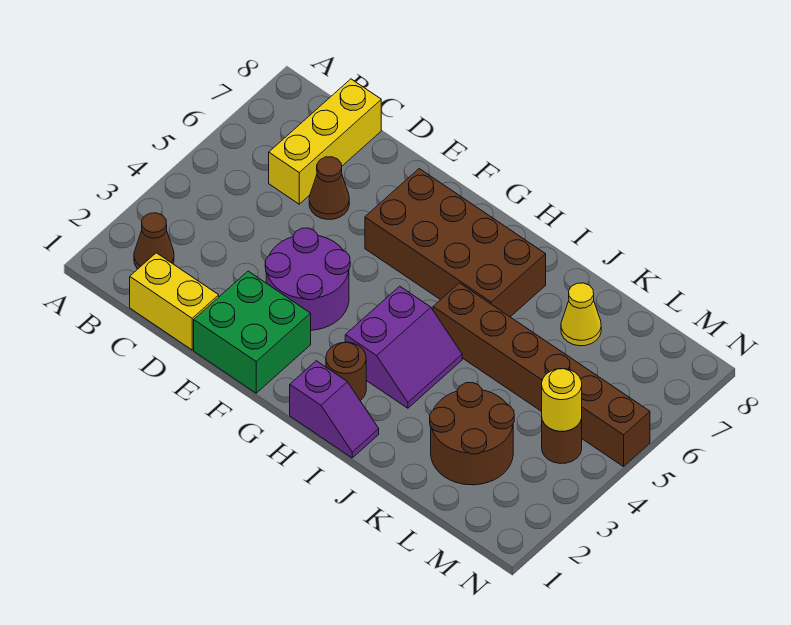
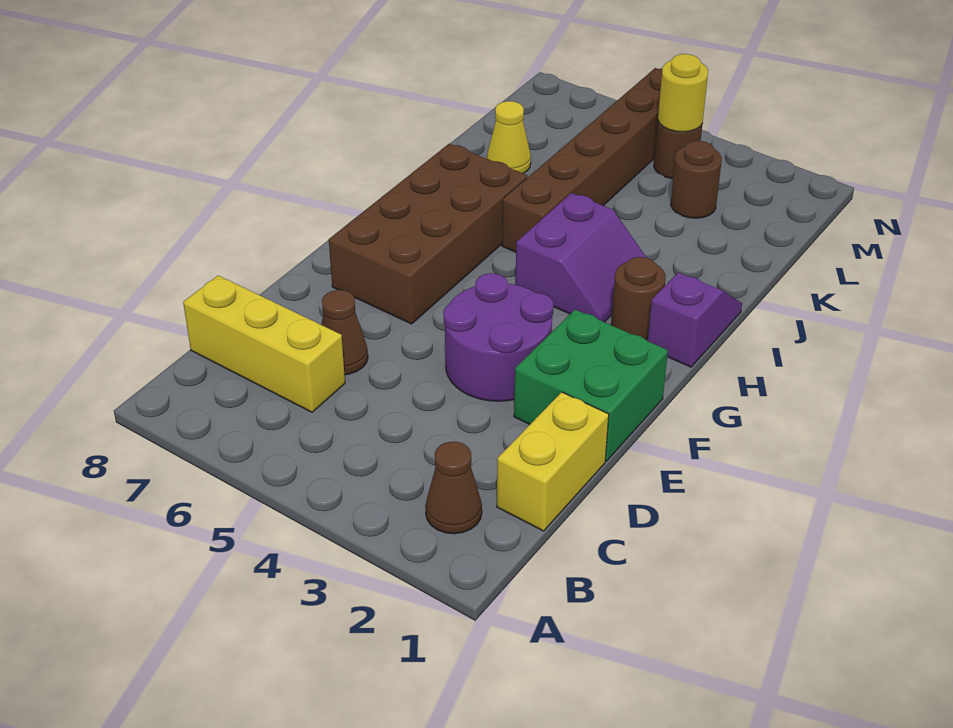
purple 2x2 slope [345,286,462,408] -> purple 2x2 slope turned to [515,193,647,322]
brown 2x2 round brick [430,383,514,485] -> brown 1x1 round brick [671,141,722,218]

